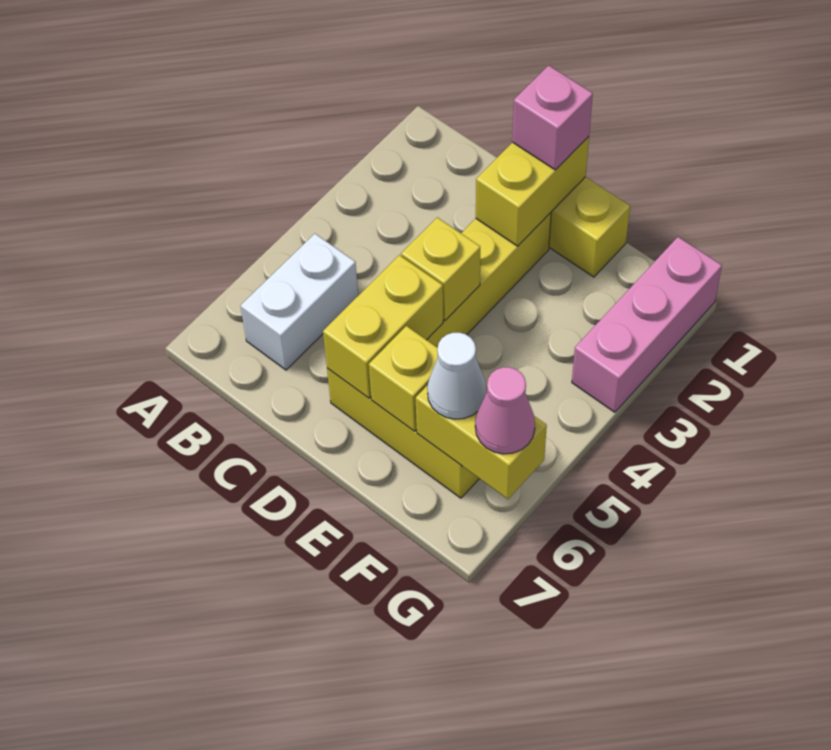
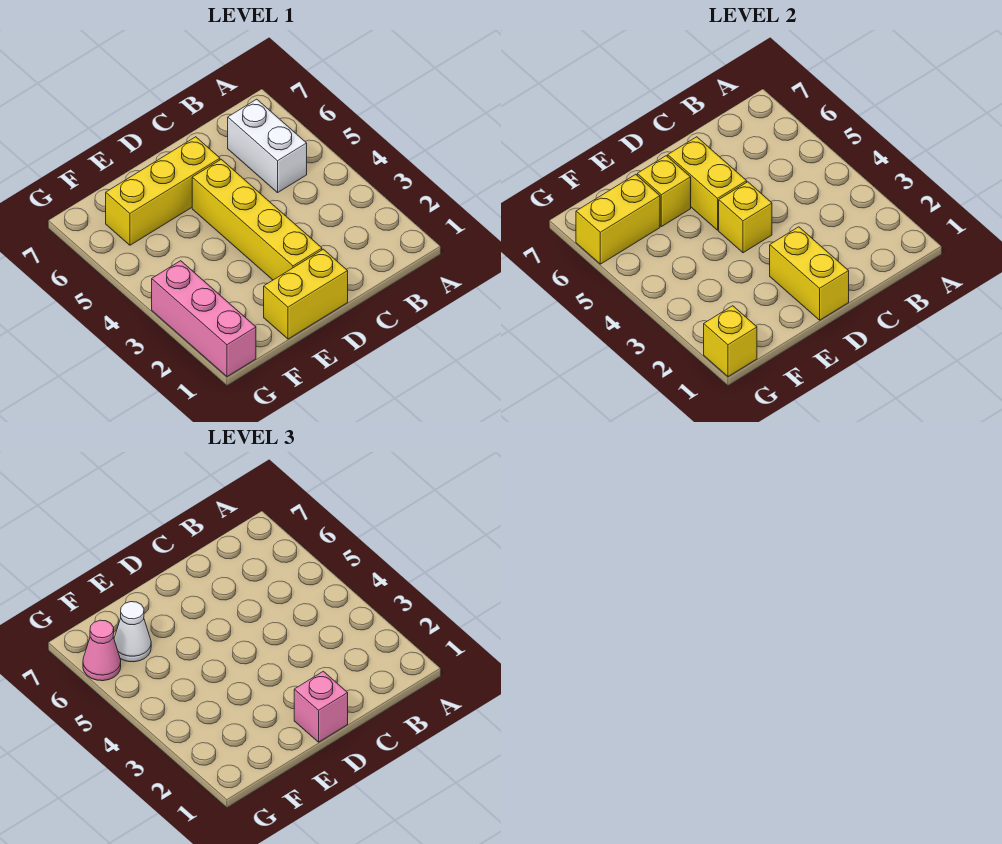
none -> yellow 1x1 brick [704,306,757,377]

